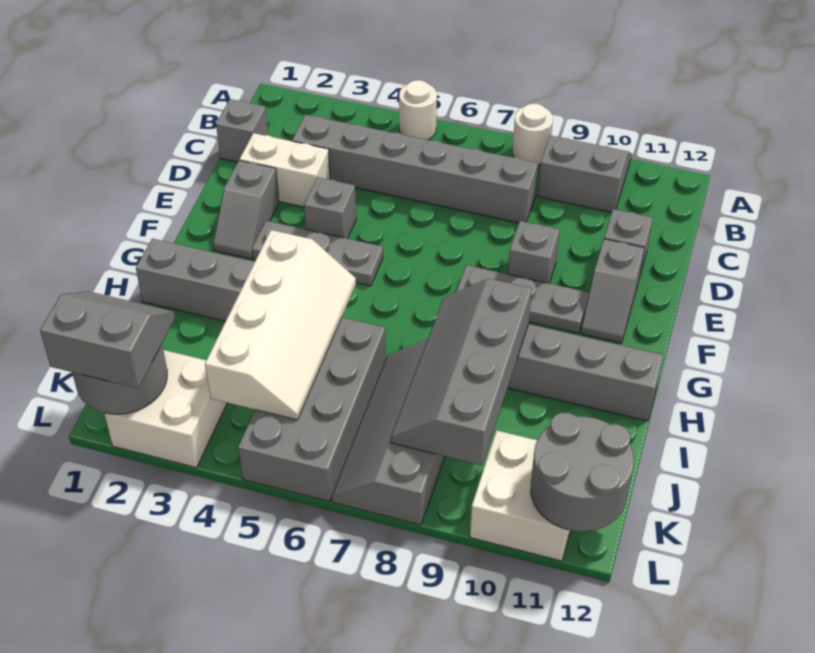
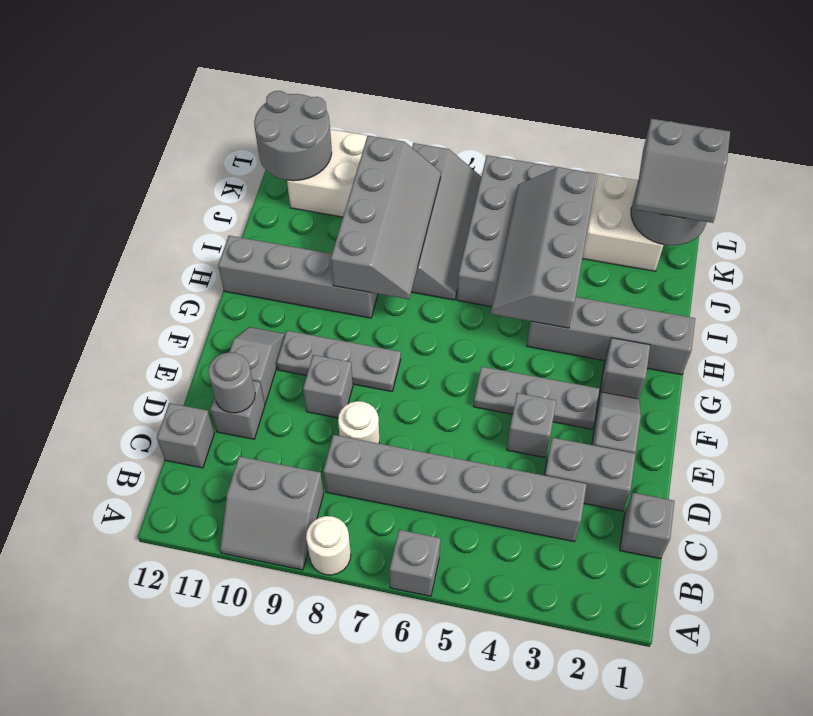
white 1x1 round brick [399,80,437,140] -> white 1x1 round brick moved to [338,401,379,443]
none -> grey 1x1 brick [390,530,441,596]
none -> grey 1x1 brick [157,403,214,468]
white 1x2 brick [240,133,330,207] -> grey 1x2 brick [544,438,636,511]
none -> grey 1x1 round brick [208,352,255,413]
none -> grey 1x1 brick [600,338,650,399]
white 2x4 slope [205,230,356,420] -> grey 2x4 slope [491,167,597,328]

